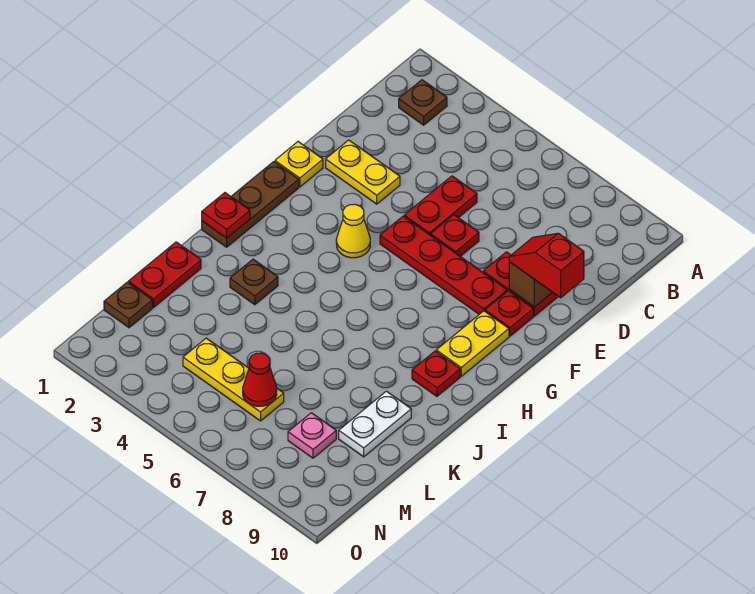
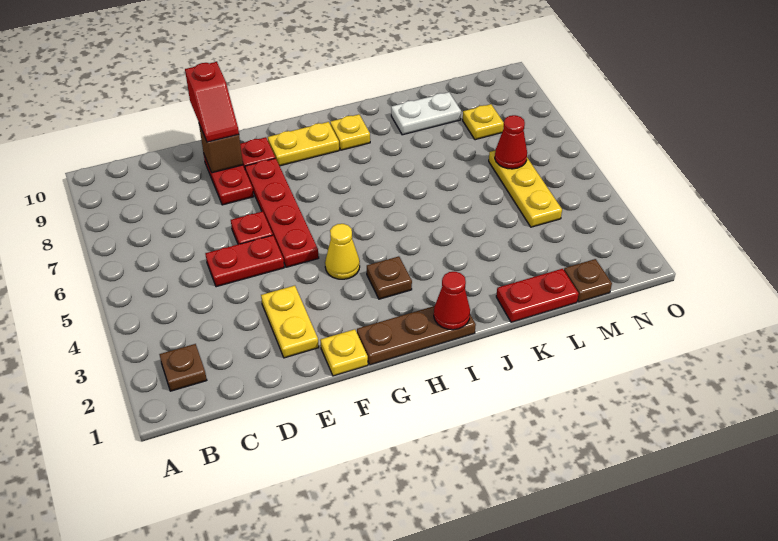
red 1x1 plate [202,193,250,238] -> red 1x1 cone [434,272,470,330]
red 1x1 plate [412,351,460,396] -> yellow 1x1 plate [330,114,370,150]
brown 1x1 plate [230,259,278,305] -> brown 1x1 plate moved to [367,256,412,299]
pink 1x1 plate [288,413,336,458] -> yellow 1x1 plate [463,104,504,140]

